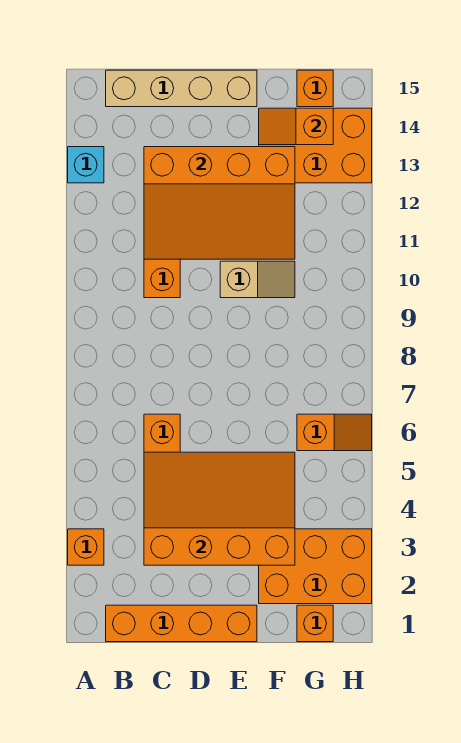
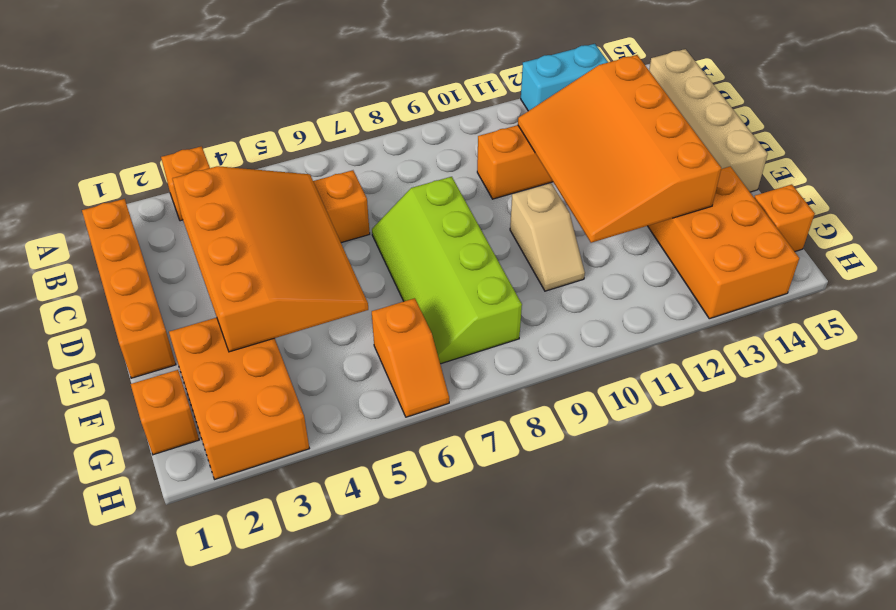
cyan 1x1 brick [68,147,104,183] -> cyan 1x2 brick [521,44,608,111]
none -> lime 2x4 slope [372,177,522,364]
orange 1x2 slope [259,108,333,145] -> none

